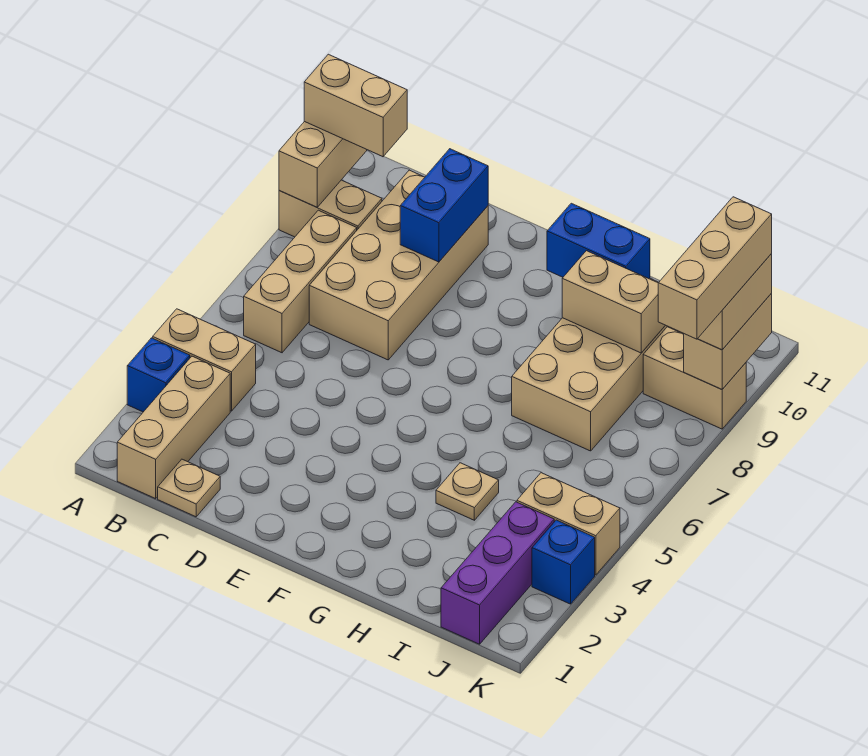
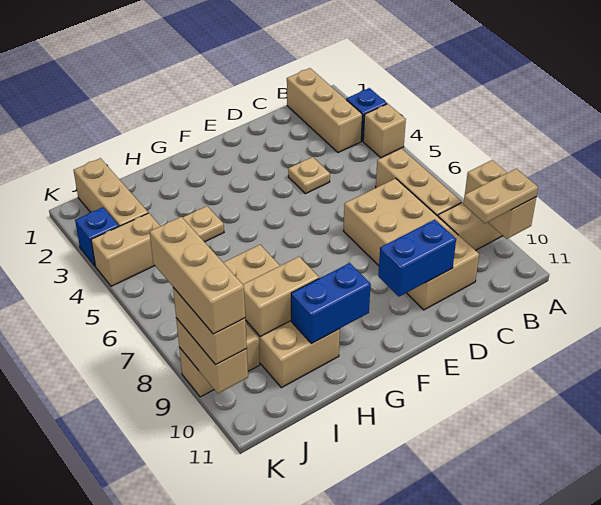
tan 1x2 brick [153,309,256,411] -> tan 1x1 brick [363,104,406,158]
tan 1x2 brick [304,54,407,157] -> tan 1x2 plate [463,169,538,223]
tan 1x1 plate [158,459,220,517] -> tan 1x1 plate moved to [288,157,330,194]
blue 1x2 brick [400,149,488,262] -> blue 1x2 brick turned to [378,220,456,297]
purple 1x3 brick [441,502,554,644] -> tan 1x3 brick [74,158,148,226]

